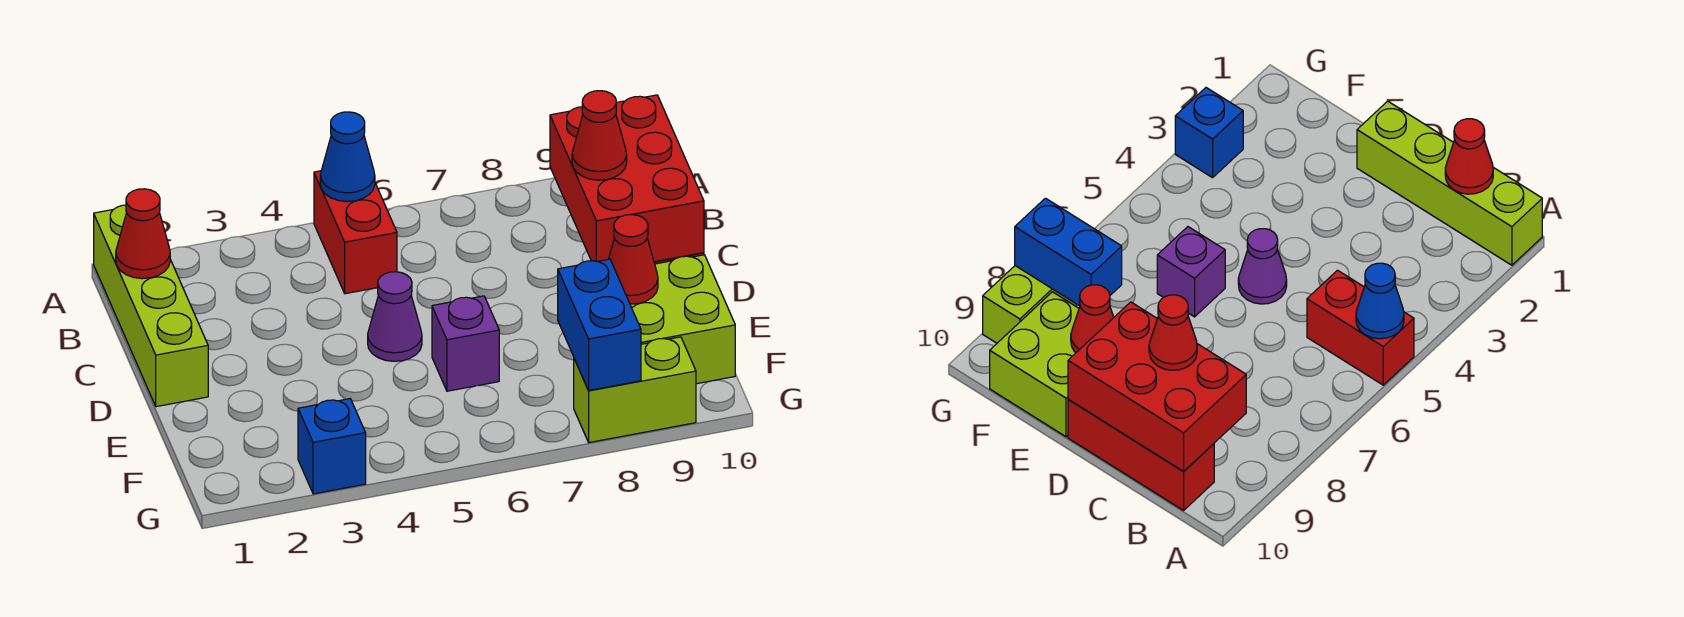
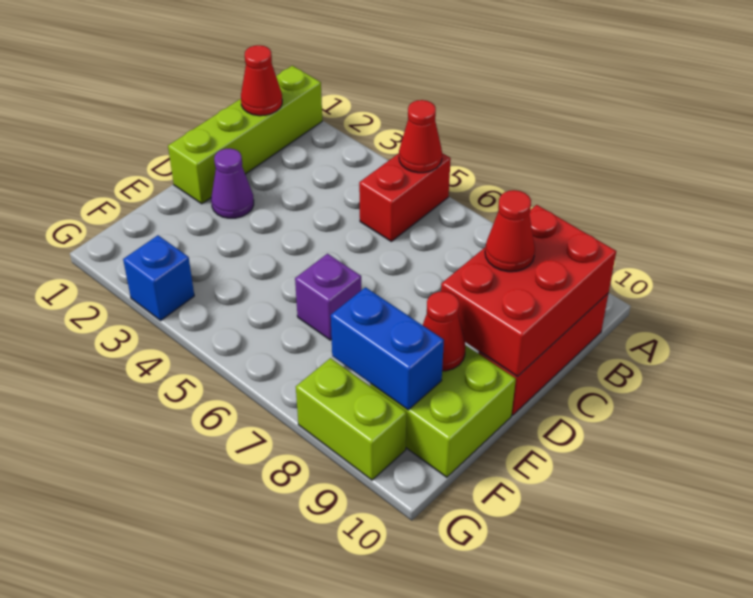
blue 1x1 cone [320,112,375,202] -> red 1x1 cone [399,100,442,173]
purple 1x1 cone [368,272,422,361] -> purple 1x1 cone moved to [211,148,254,218]
blue 1x2 brick [558,259,641,390] -> blue 1x2 brick turned to [331,287,444,410]

